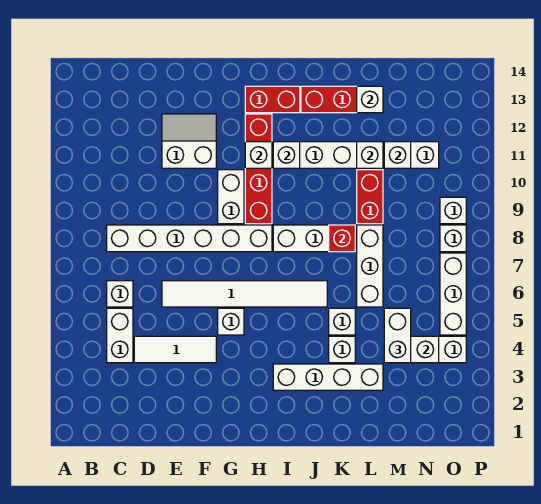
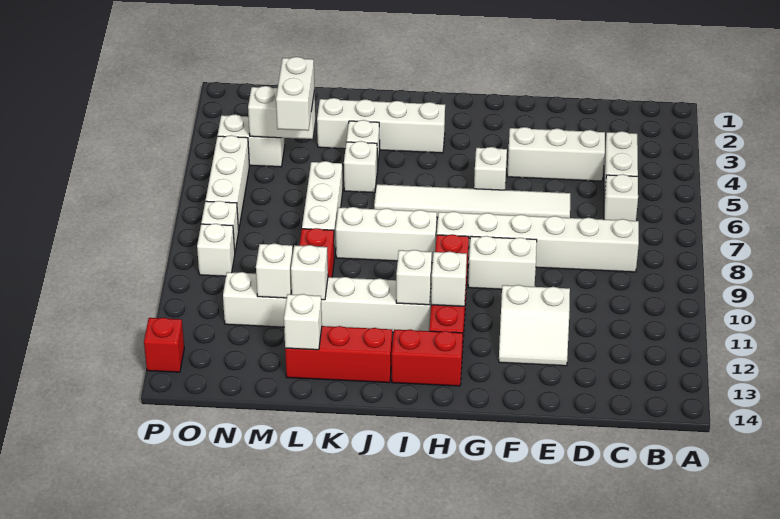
white 1x3 tile [134,336,216,363] -> white 1x3 brick [507,127,605,181]
white 1x2 brick [218,170,244,224] -> white 1x2 brick turned to [468,236,537,289]
red 1x1 brick [329,225,355,252] -> red 1x1 brick moved to [144,318,184,372]

